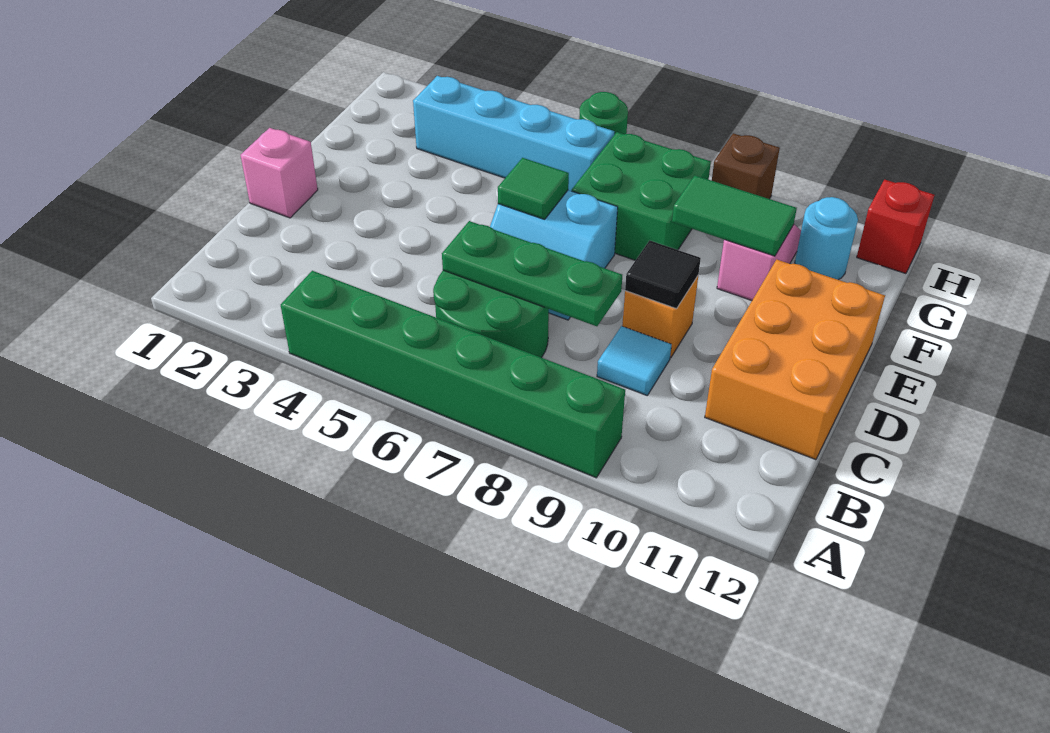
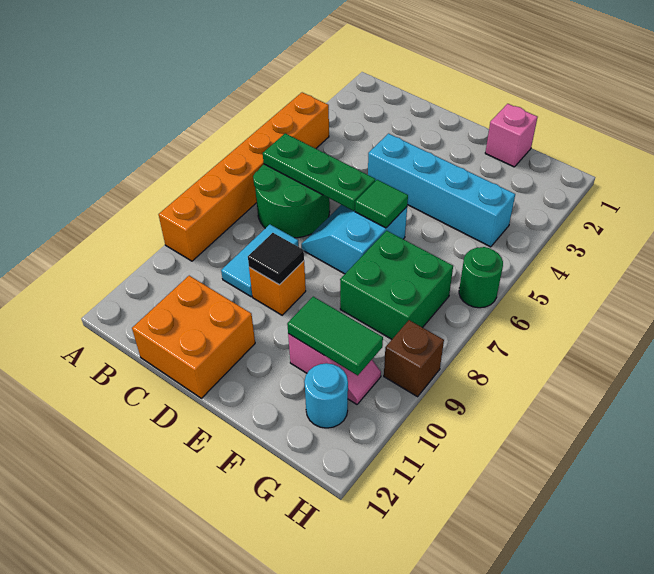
green 1x6 brick [281,271,625,478] -> orange 1x6 brick [159,92,329,261]
green 1x3 plate [442,221,622,326] -> green 1x3 plate turned to [263,133,376,211]
cyan 1x1 tile [597,326,671,395] -> cyan 1x2 tile [221,225,299,297]
orange 2x3 brick [705,259,885,460] -> orange 2x2 brick [132,276,255,398]
pink 1x1 brick [241,128,318,218] -> pink 1x1 brick moved to [485,104,538,167]
green 1x2 tile [672,175,797,256] -> green 1x2 tile turned to [287,297,383,375]
cyan 1x4 brick [413,76,614,191] -> cyan 1x4 brick turned to [368,134,515,247]
red 1x1 brick [857,180,934,274] -> none

